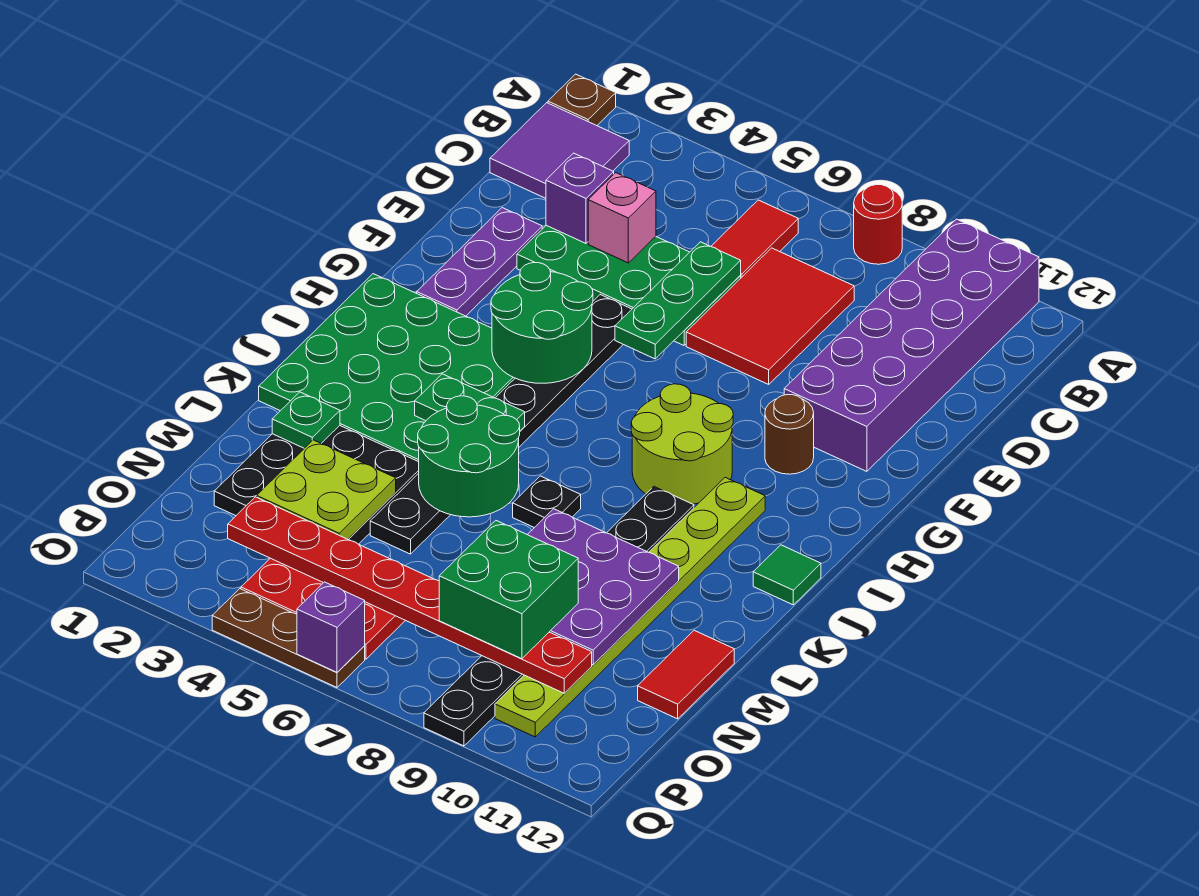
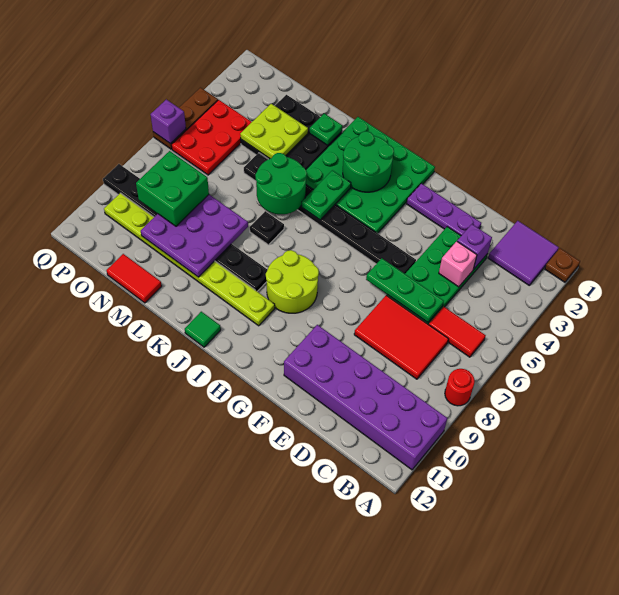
green 2x2 round brick [491,263,593,383] -> green 2x2 round brick moved to [343,131,394,192]
brown 1x1 round brick [765,395,814,474] -> none
red 1x8 plate [228,497,592,693] -> none

